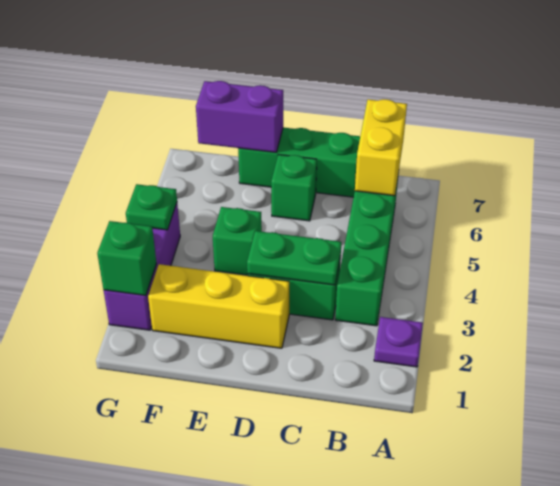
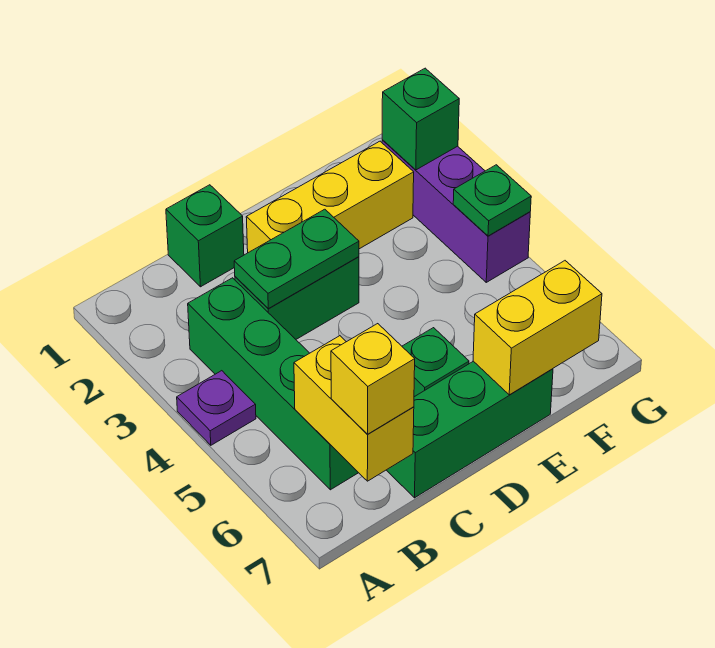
purple 1x1 plate [374,317,423,367] -> purple 1x1 plate moved to [177,371,256,445]
none -> yellow 1x1 brick [331,324,415,434]
green 1x1 brick [213,207,262,275] -> green 1x1 brick moved to [166,185,244,287]
purple 1x2 brick [196,81,283,152] -> yellow 1x2 brick [473,261,602,395]

